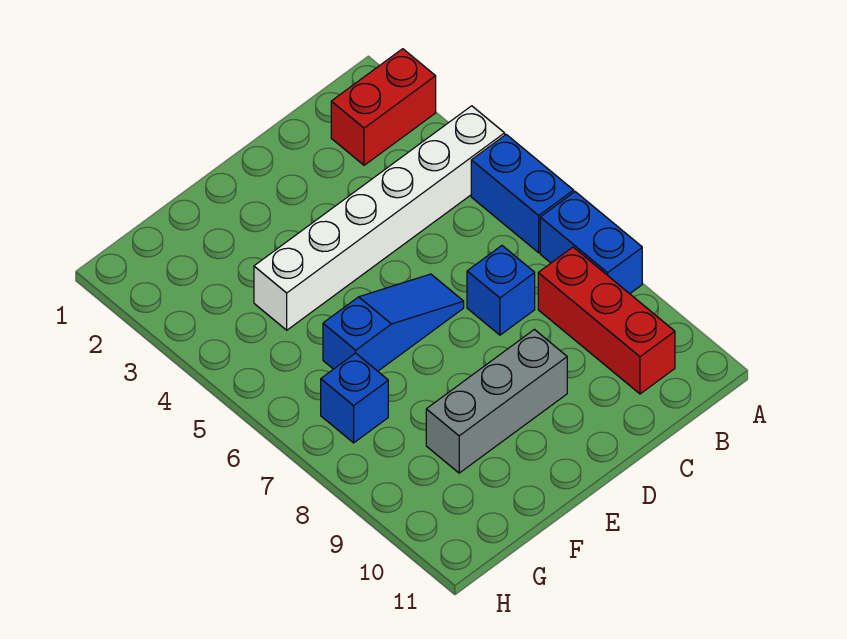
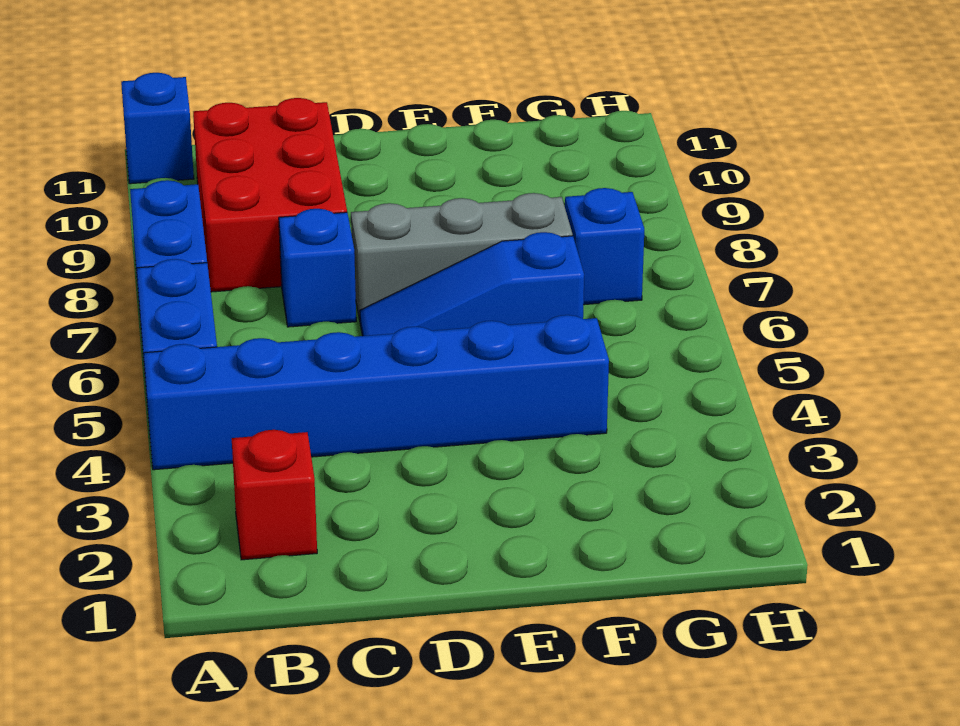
red 1x2 brick [331,49,436,165] -> red 1x1 brick [232,430,317,560]
white 1x6 brick [254,106,505,330] -> blue 1x6 brick [144,315,609,470]
none -> blue 1x1 brick [121,73,194,184]
red 1x3 brick [538,247,675,394] -> red 2x3 brick [193,98,347,292]
grey 1x3 brick [426,329,567,473] -> grey 1x3 brick moved to [351,193,573,320]

